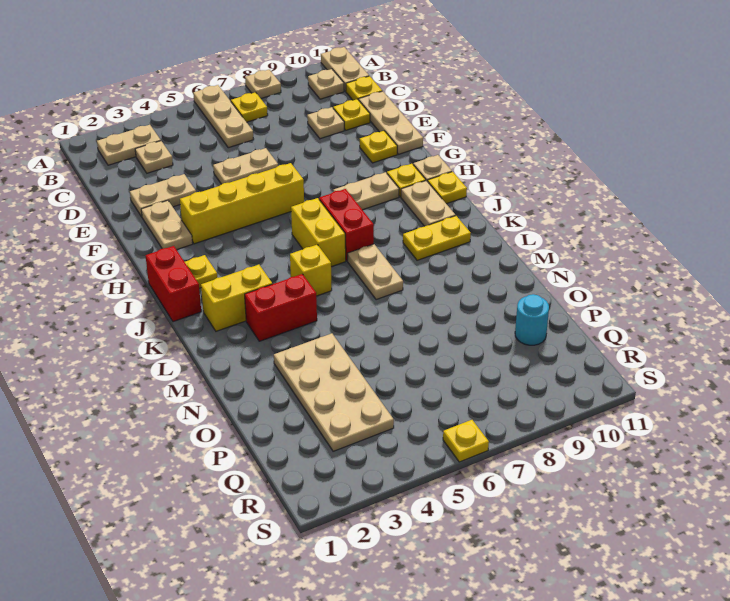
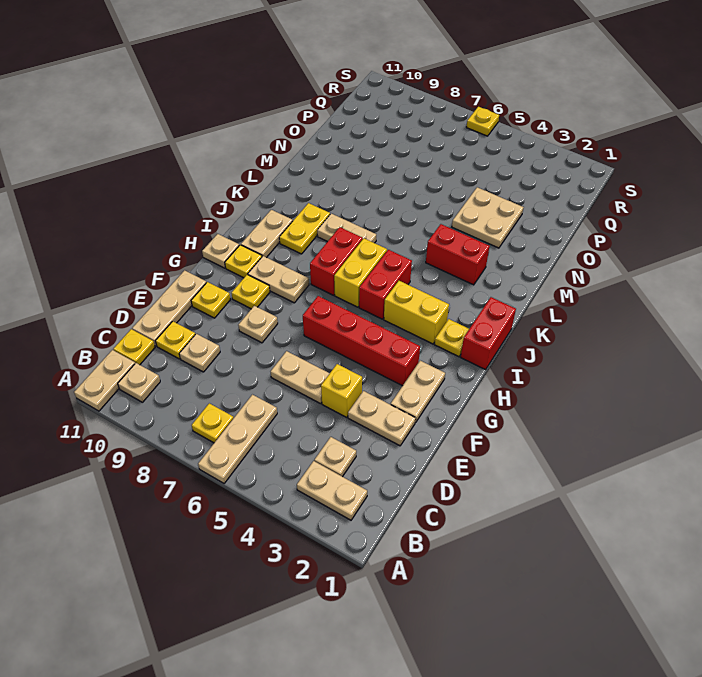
tan 1x1 plate [245,70,281,98] -> tan 1x1 plate moved to [238,306,278,343]
yellow 1x4 brick [180,163,304,244] -> red 1x4 brick [303,296,420,386]
none -> red 1x2 brick [359,250,412,319]
yellow 1x1 plate [428,172,467,204] -> yellow 1x1 plate moved to [231,275,270,309]
yellow 1x2 brick [201,265,272,331] -> yellow 1x2 brick moved to [384,281,449,344]
yellow 1x1 brick [290,245,332,296] -> yellow 1x1 brick moved to [321,364,362,417]
tan 1x2 plate [348,244,403,300] -> tan 1x2 plate turned to [317,214,376,243]
yellow 1x2 plate [403,216,471,260] -> yellow 1x2 plate turned to [279,203,330,254]
tan 2x4 plate [274,333,394,451] -> tan 2x2 plate [452,187,524,248]
cyan 1x1 round brick [515,294,549,345] -> none

